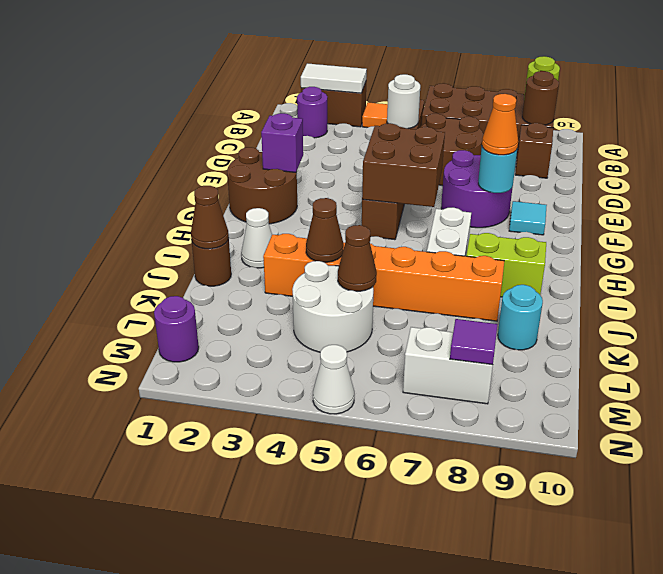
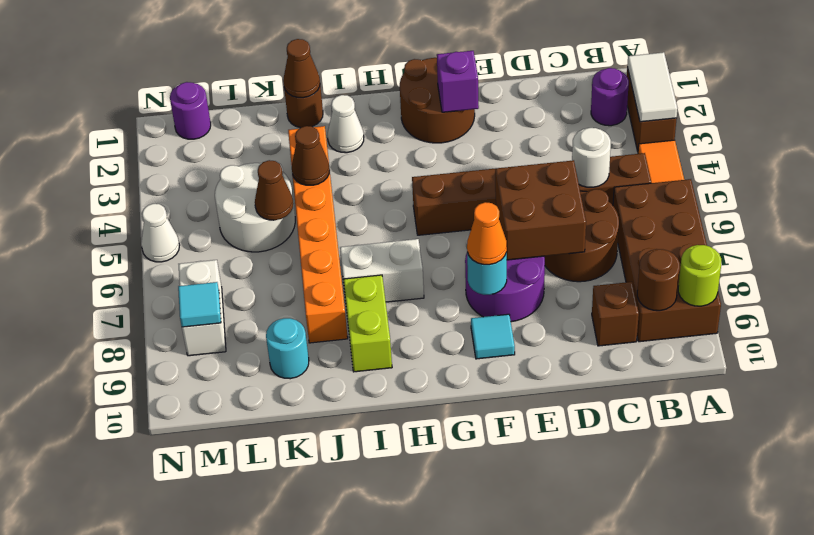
brown 2x2 brick [362,123,445,207] -> brown 2x2 brick moved to [495,160,586,260]
purple 1x1 tile [450,319,498,365] -> cyan 1x1 tile [178,282,221,327]

